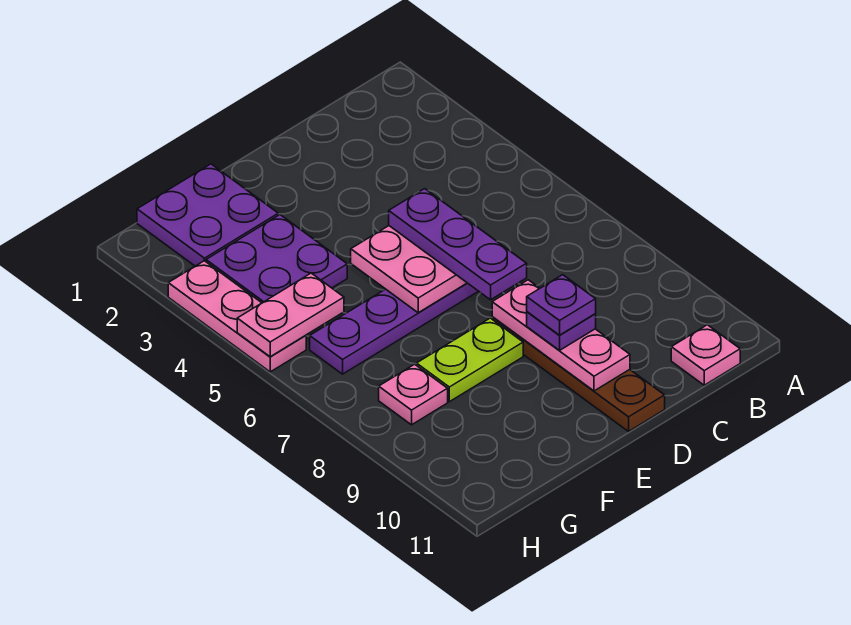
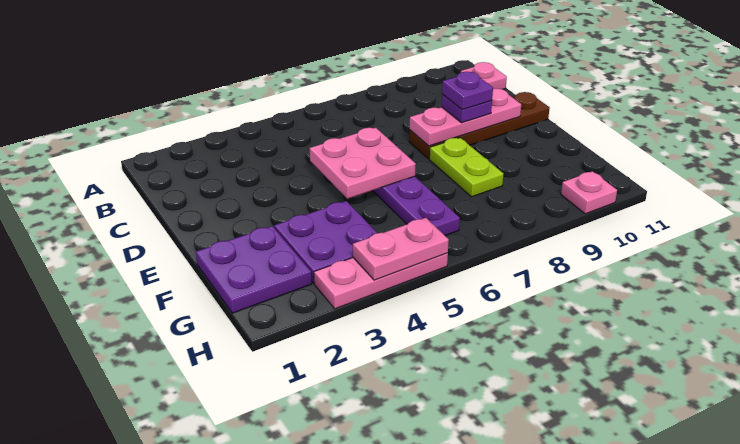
purple 1x3 plate [389,189,527,300] -> none
pink 1x2 plate [237,273,344,357] -> pink 1x2 plate turned to [353,218,449,280]
pink 1x1 plate [379,364,448,425] -> pink 1x1 plate moved to [561,171,617,214]

